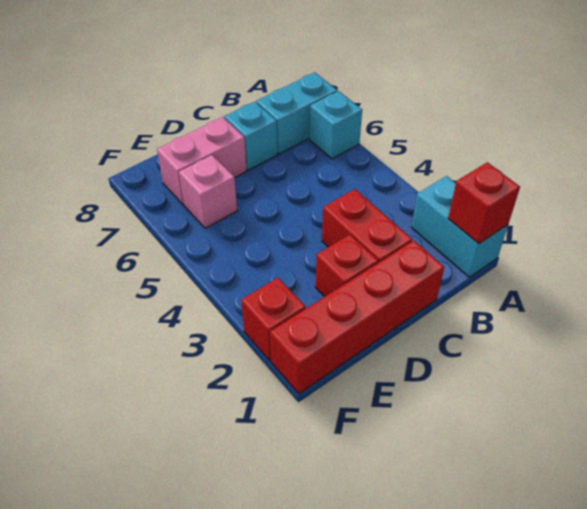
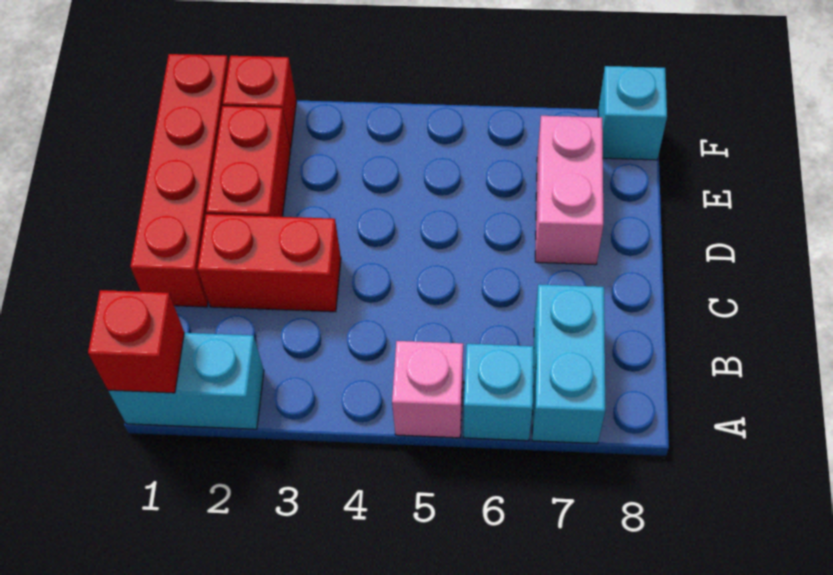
cyan 1x1 brick [224,102,277,170] -> cyan 1x1 brick moved to [598,66,667,160]
red 1x1 brick [315,234,378,297] -> red 1x2 brick [206,106,291,217]
pink 1x1 brick [179,155,237,228] -> pink 1x1 brick moved to [392,341,463,438]

